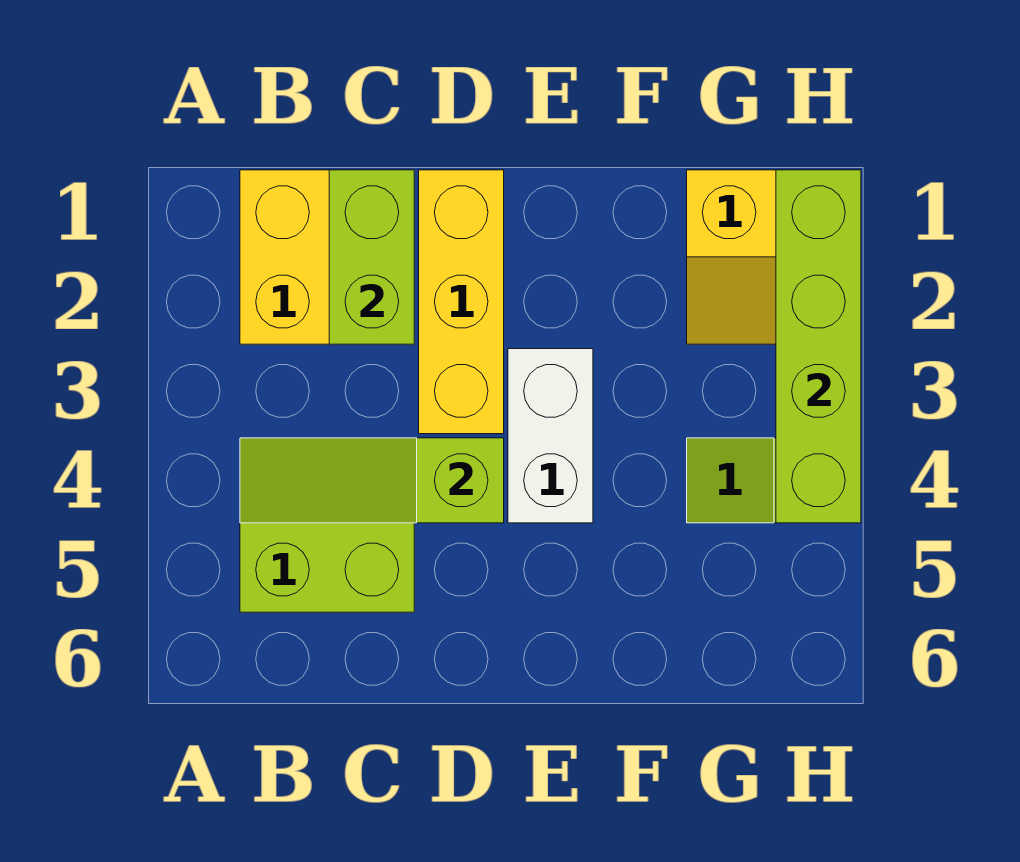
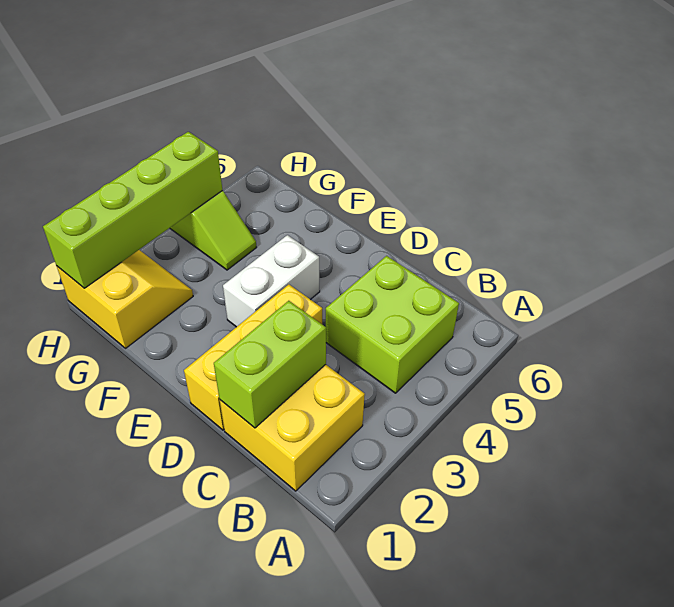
lime 1x3 slope [240,438,504,523] -> none

